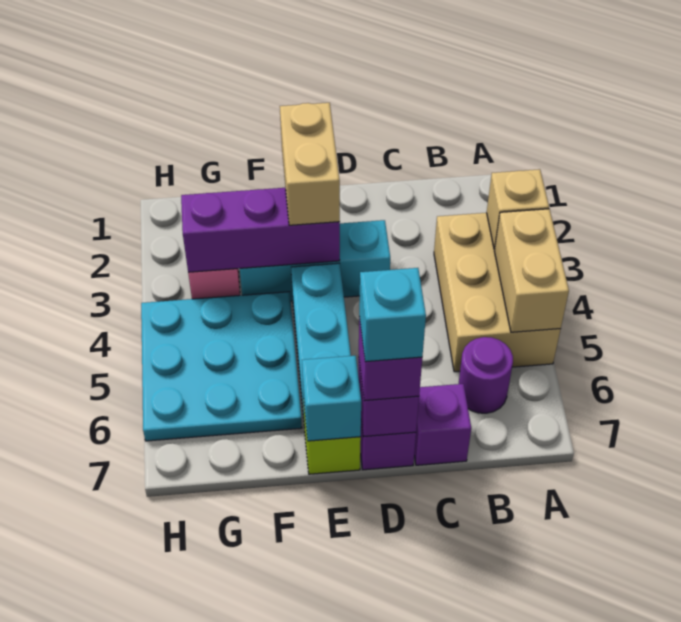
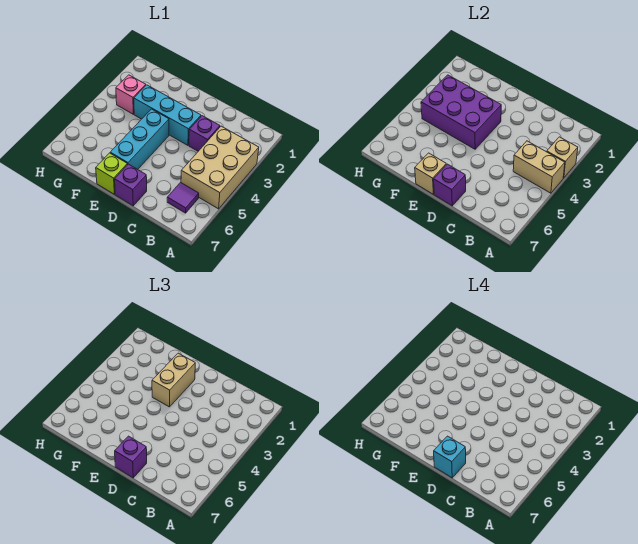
tan 1x2 brick [494,209,569,332] -> tan 1x2 brick turned to [513,141,565,193]
purple 1x1 round brick [459,337,513,413] -> purple 1x1 tile [167,183,199,213]
purple 1x1 brick [414,384,471,465] -> purple 1x1 brick moved to [189,116,220,151]
purple 1x3 brick [181,188,340,273] -> purple 2x3 brick [421,75,501,149]
cyan 1x1 brick [302,356,361,441] -> tan 1x1 brick [415,153,446,194]
cyan 3x3 plate [141,292,302,441] -> none

